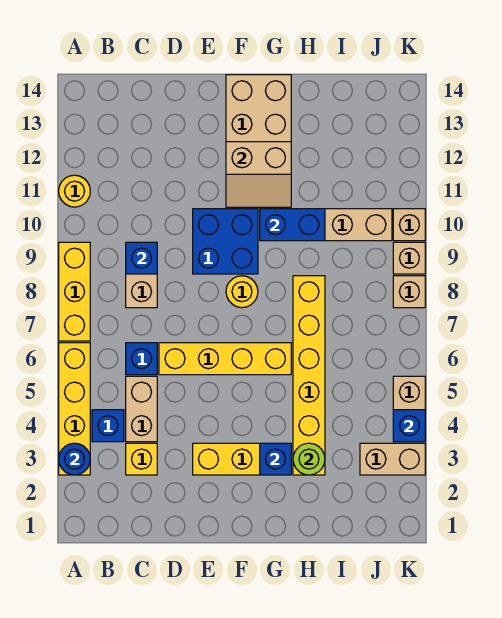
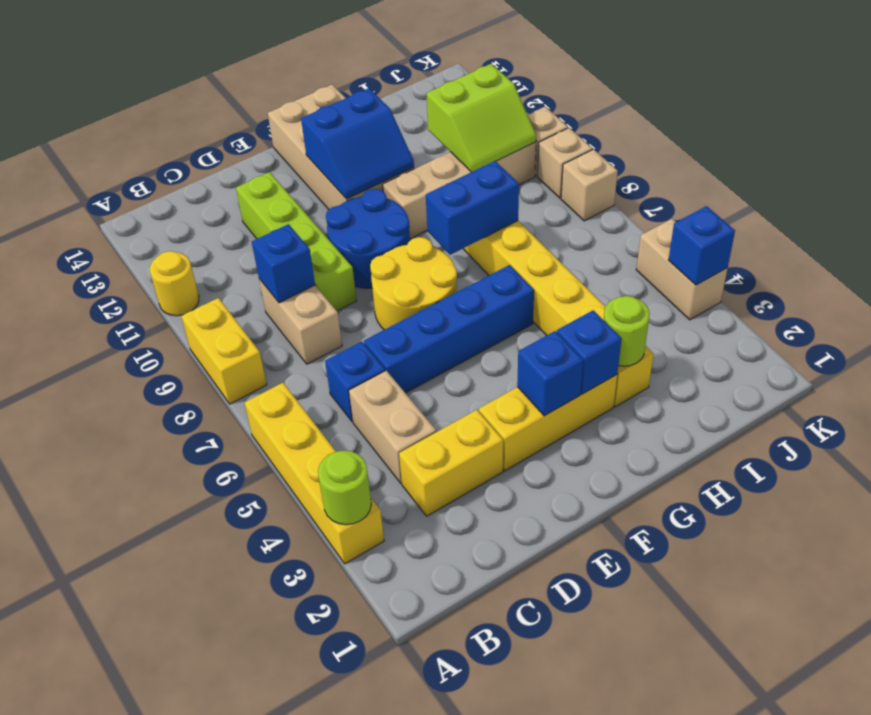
blue 1x1 round brick [59,443,90,475] -> lime 1x1 round brick [318,451,371,525]
yellow 1x3 brick [59,242,90,341] -> yellow 1x2 brick [181,298,267,404]
blue 1x1 brick [92,410,124,442] -> blue 1x1 brick moved to [517,331,583,416]
yellow 1x1 brick [126,443,157,475] -> yellow 1x2 brick [399,410,503,516]
yellow 1x4 brick [159,343,291,375] -> blue 1x4 brick [364,265,534,393]
none -> lime 1x4 brick [236,172,357,311]
blue 2x2 brick [193,209,258,274] -> blue 2x2 round brick [326,189,410,288]
yellow 1x1 round brick [226,276,258,308] -> yellow 2x2 round brick [370,237,457,330]
tan 2x2 slope [226,142,291,207] -> blue 2x2 slope [301,88,414,199]
blue 1x2 brick [260,209,325,241] -> blue 1x2 brick moved to [426,161,519,255]
none -> lime 2x2 slope [426,64,536,172]
tan 1x2 brick [360,443,425,475] -> none

